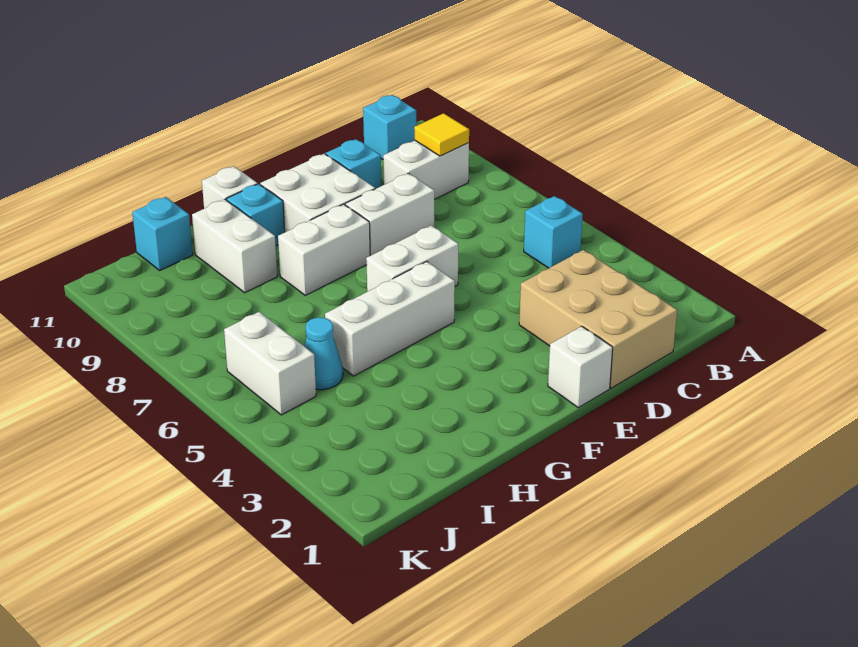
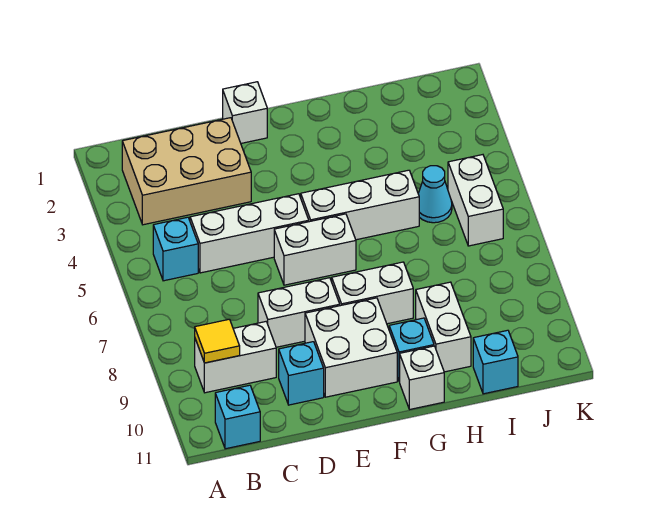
tan 2x3 brick [519,250,677,388] -> tan 2x3 brick turned to [122,118,251,225]
none -> white 1x3 brick [190,194,309,273]

